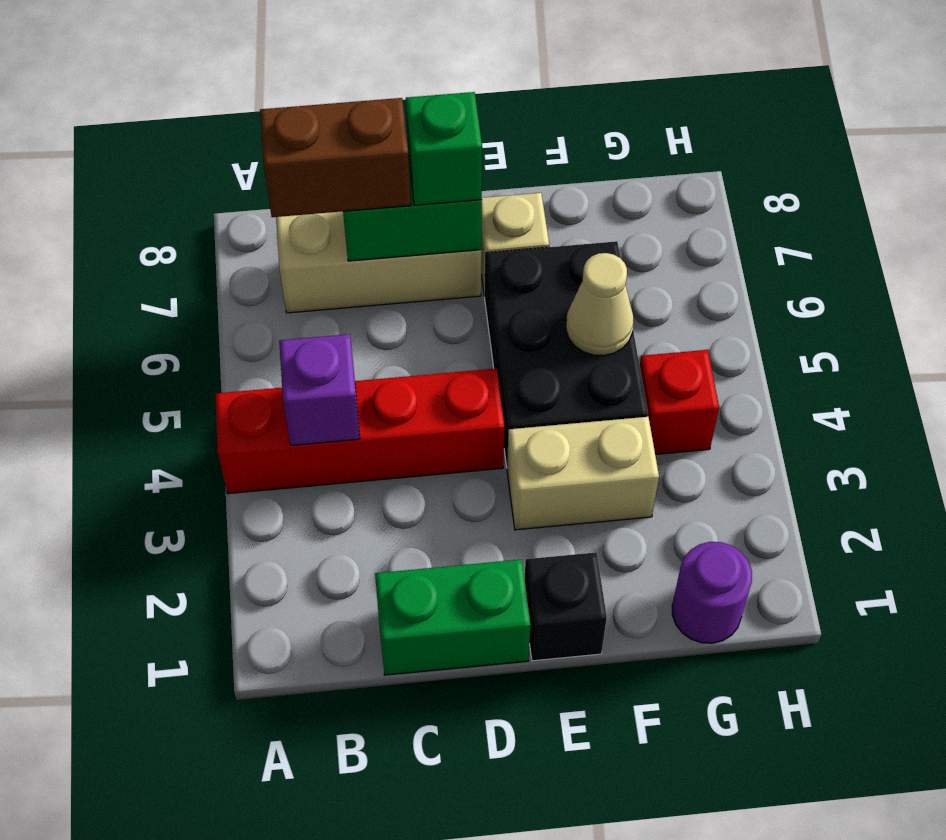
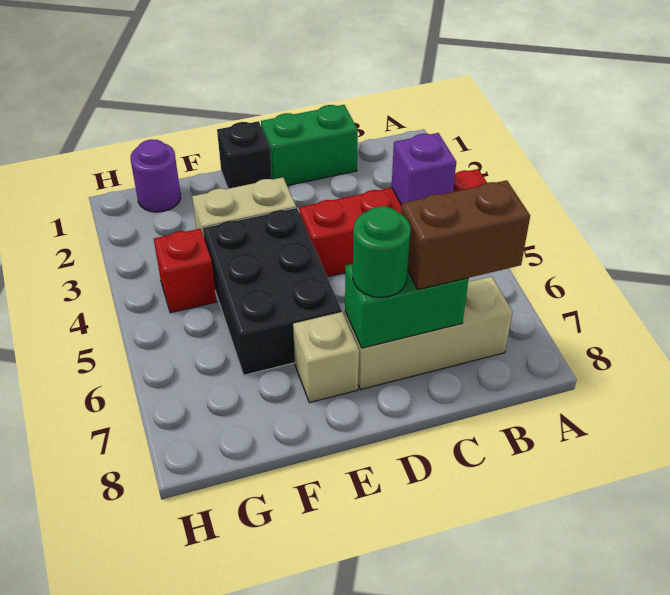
green 1x1 brick [406,92,482,205] -> green 1x1 round brick [353,206,411,298]
tan 1x1 cone [566,253,633,356] -> none

